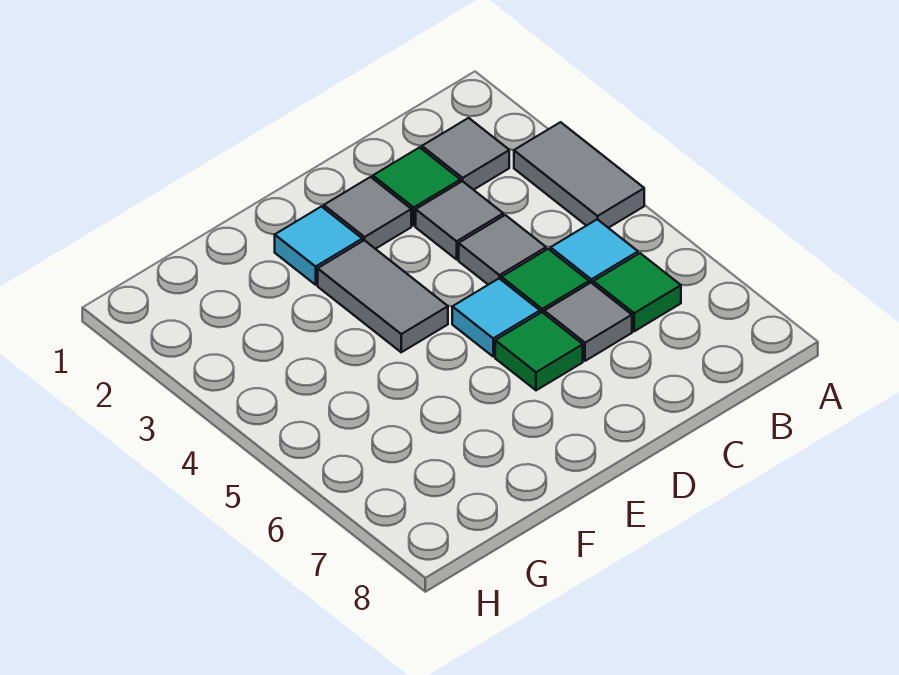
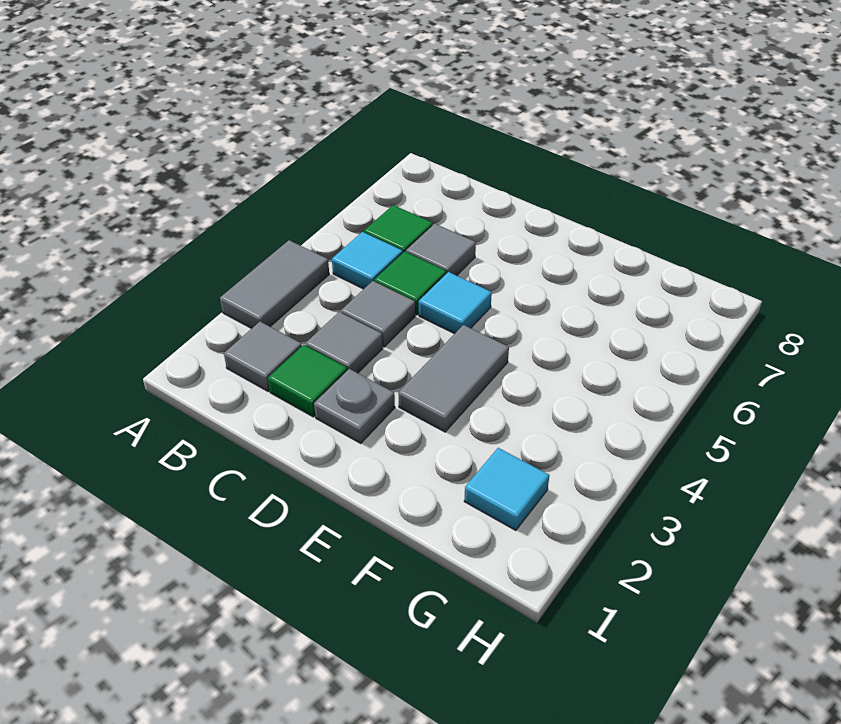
grey 1x1 tile [324,177,411,249] -> grey 1x1 plate [314,369,395,443]
green 1x1 tile [495,312,583,390] -> none
cyan 1x1 tile [275,207,362,285] -> cyan 1x1 tile moved to [464,448,550,530]

